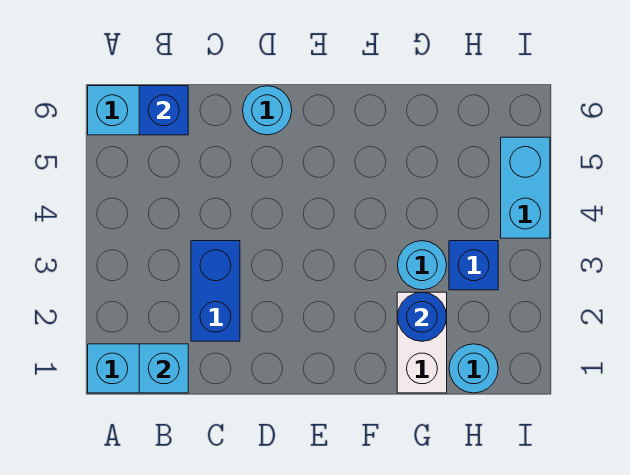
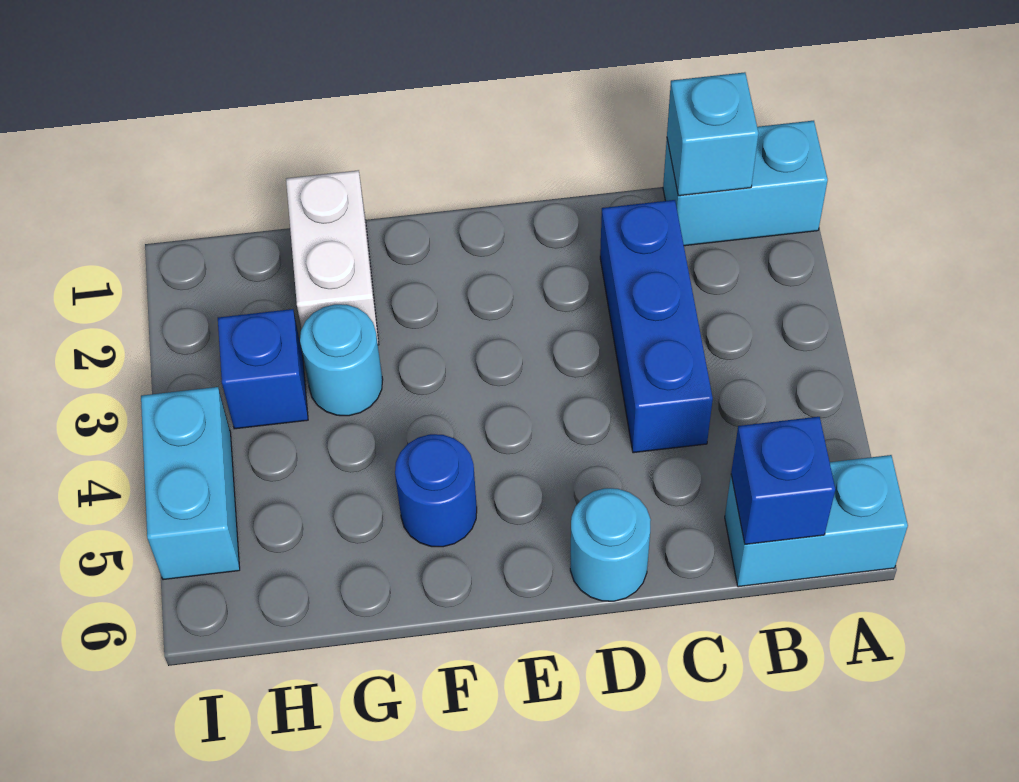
blue 1x2 brick [191,241,240,341] -> blue 1x3 brick [600,200,713,453]
blue 1x1 round brick [397,292,447,341] -> blue 1x1 round brick moved to [395,434,477,547]
cyan 1x1 round brick [449,344,498,393] -> none

